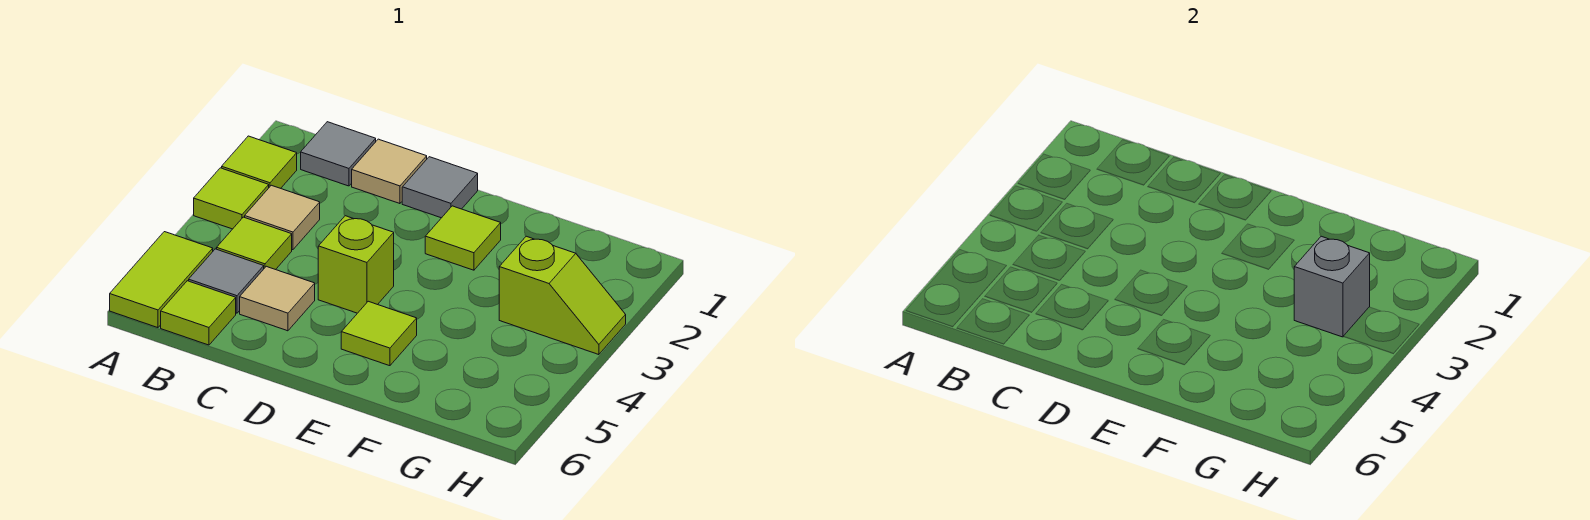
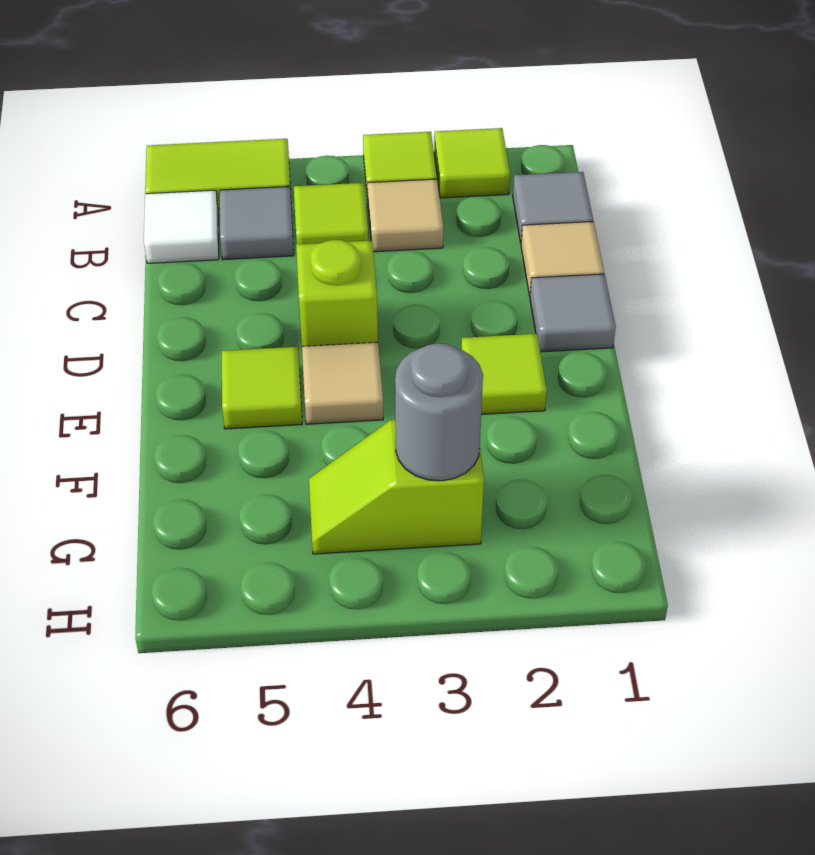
lime 1x1 tile [161,281,236,345] -> white 1x1 tile [144,190,219,263]
tan 1x1 tile [240,266,315,331] -> tan 1x1 tile moved to [302,342,383,424]
lime 1x2 slope [499,236,626,355] -> lime 1x2 slope turned to [309,420,484,554]
grey 1x1 brick [1294,236,1370,337] -> grey 1x1 round brick [395,343,483,481]

